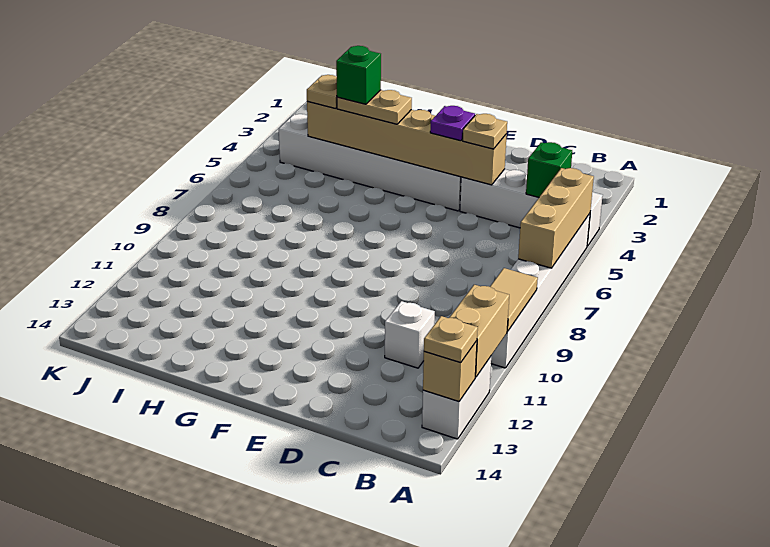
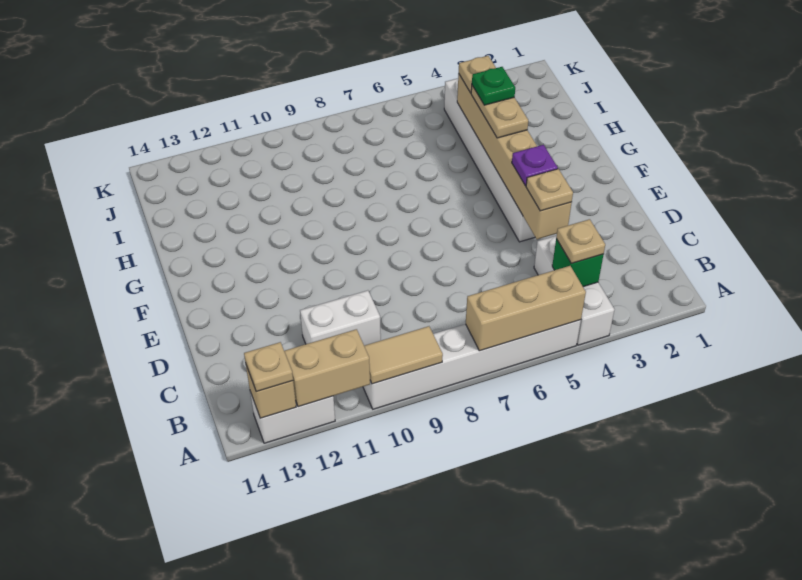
white 1x4 brick [460,169,603,246] -> white 1x3 brick [534,235,614,345]
none -> tan 1x1 plate [556,219,605,263]
white 1x1 brick [385,301,435,368] -> white 1x2 brick [300,290,381,346]
green 1x1 brick [336,46,381,104] -> green 1x1 plate [472,67,515,105]

